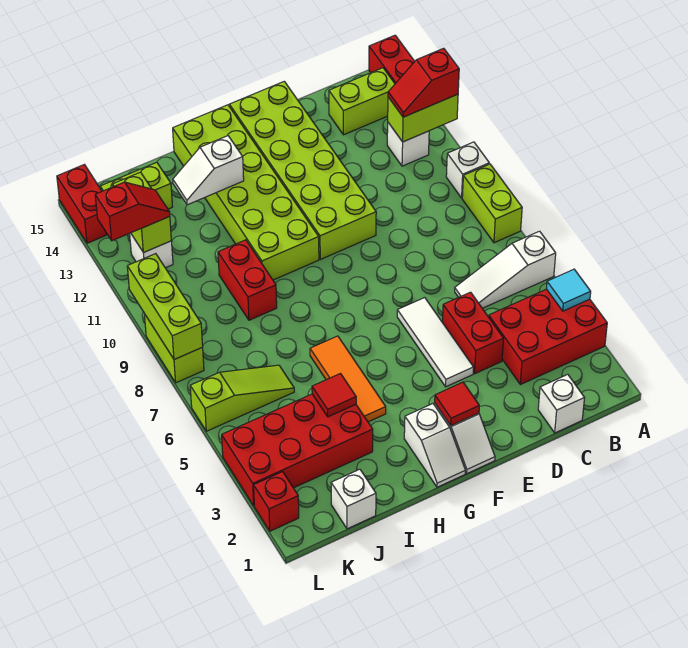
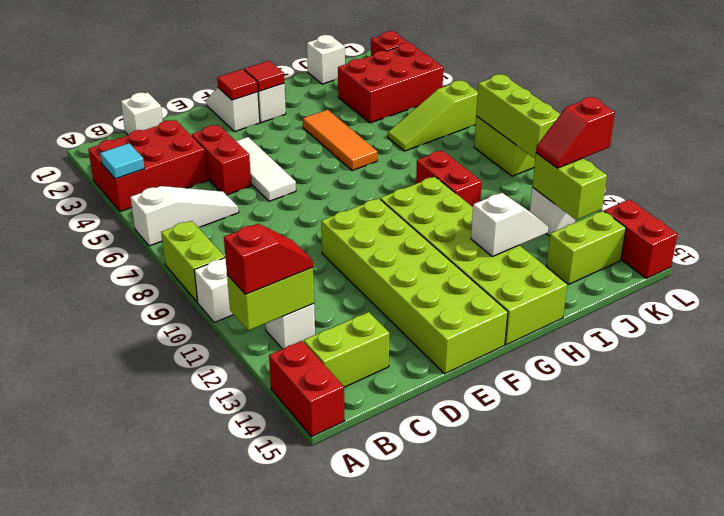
red 2x4 brick [222,394,373,506] -> red 2x3 brick [338,43,443,123]
red 1x1 tile [312,374,356,417] -> red 1x1 tile moved to [244,61,284,91]

